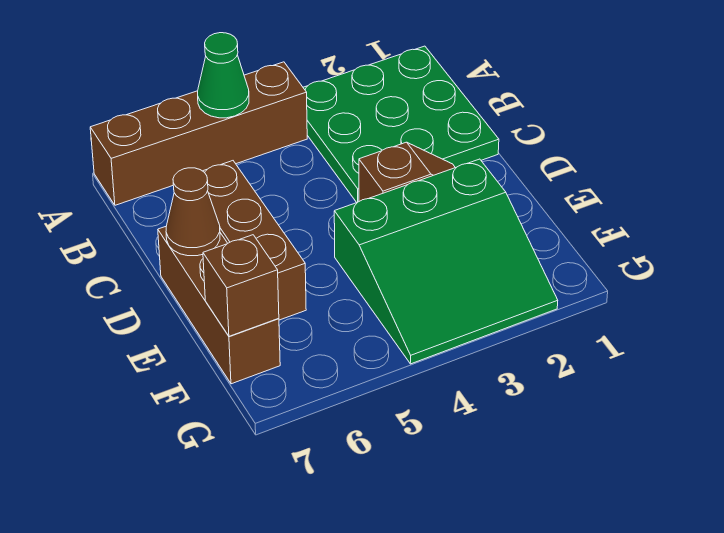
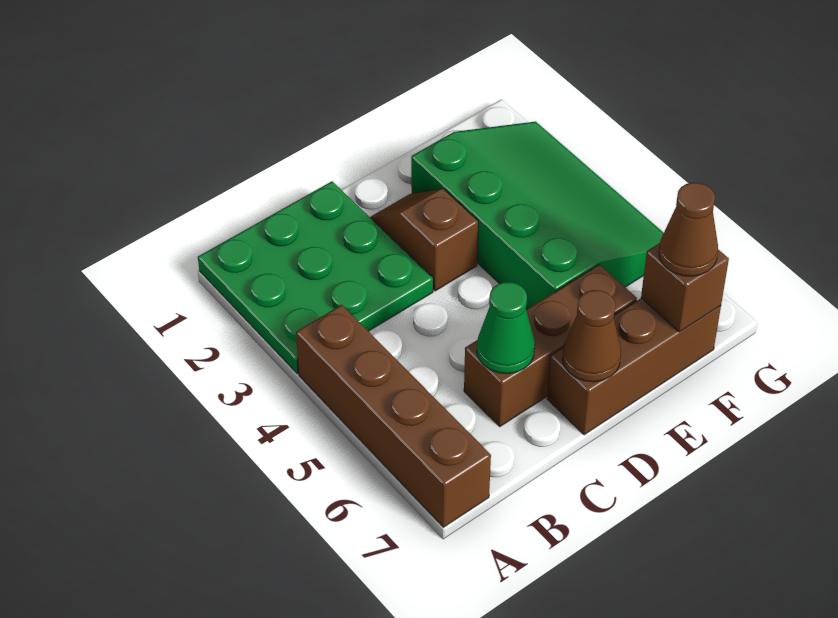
green 1x1 cone [198,33,249,118] -> green 1x1 cone moved to [477,282,535,374]
green 3x3 slope [334,159,558,364] -> green 3x4 slope [411,121,664,309]
none -> brown 1x1 cone [659,183,718,276]

